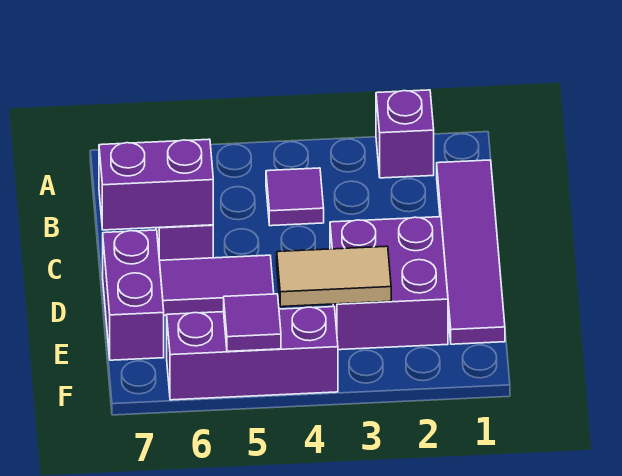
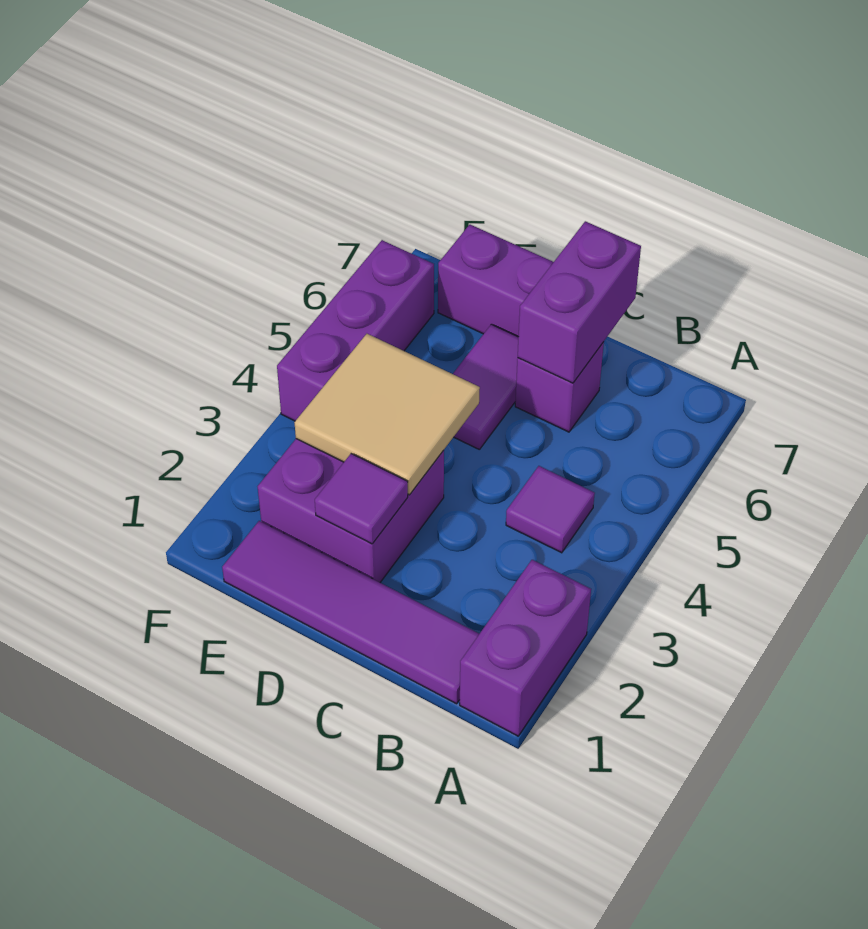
purple 1x1 brick [376,90,434,178] -> purple 1x2 brick [460,560,591,736]
tan 1x2 tile [277,246,391,307] -> tan 2x2 tile [295,334,480,495]
purple 1x1 tile [224,294,281,351] -> purple 1x1 tile moved to [315,454,408,544]

